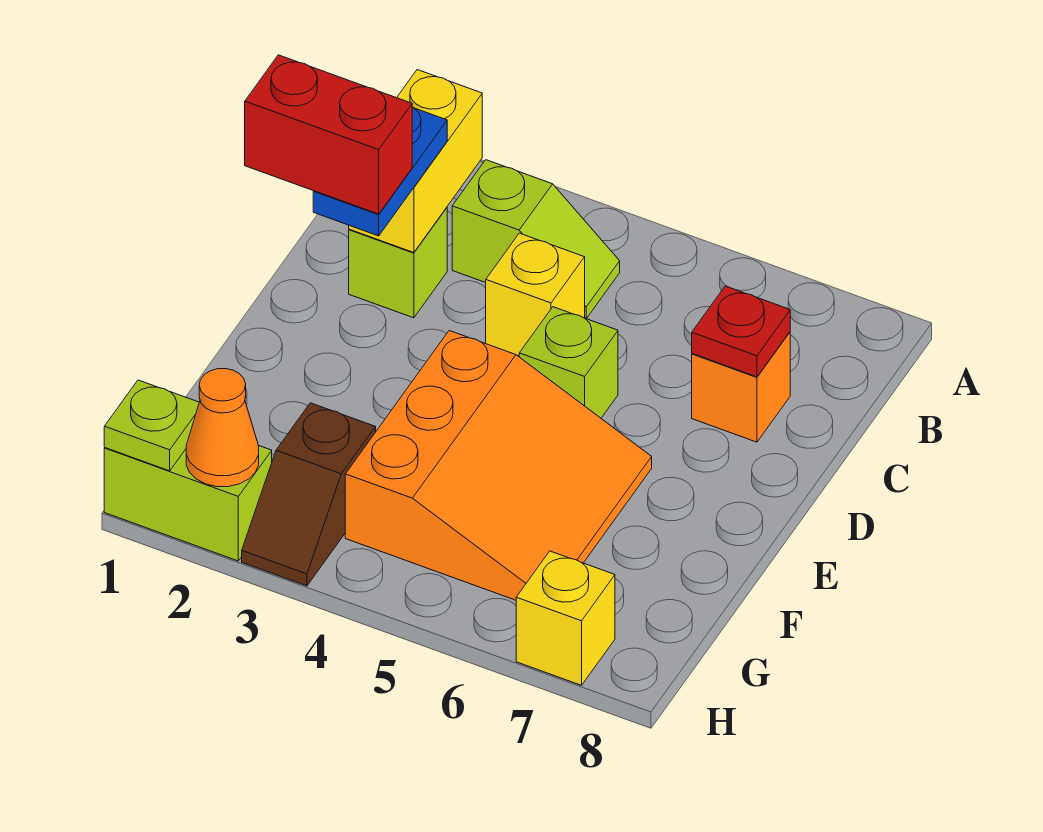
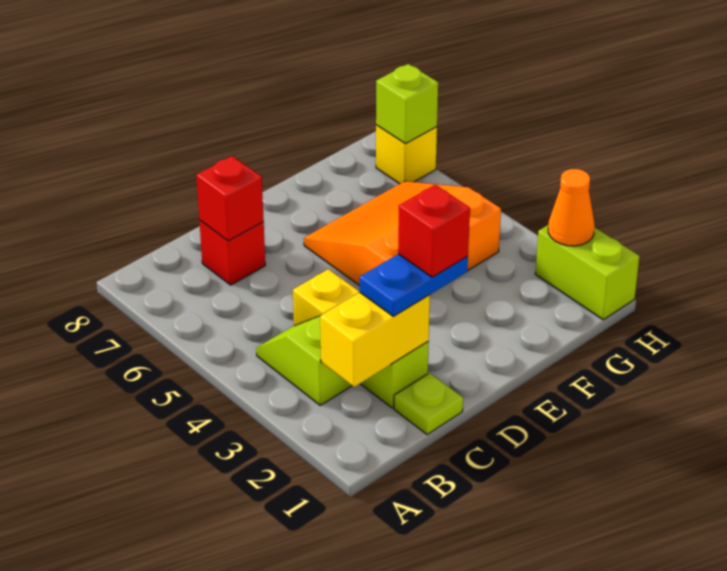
orange 1x1 brick [692,332,790,442] -> red 1x1 brick [199,220,265,285]
red 1x1 plate [692,286,790,377] -> red 1x1 brick [196,156,264,241]
red 1x2 brick [245,55,412,214] -> red 1x1 brick [398,185,470,277]
lime 1x1 brick [519,307,618,418] -> lime 1x1 brick moved to [376,64,438,144]
brown 1x2 slope [242,403,376,586] -> none
lime 1x1 plate [104,380,199,471] -> lime 1x1 plate moved to [394,373,463,434]

